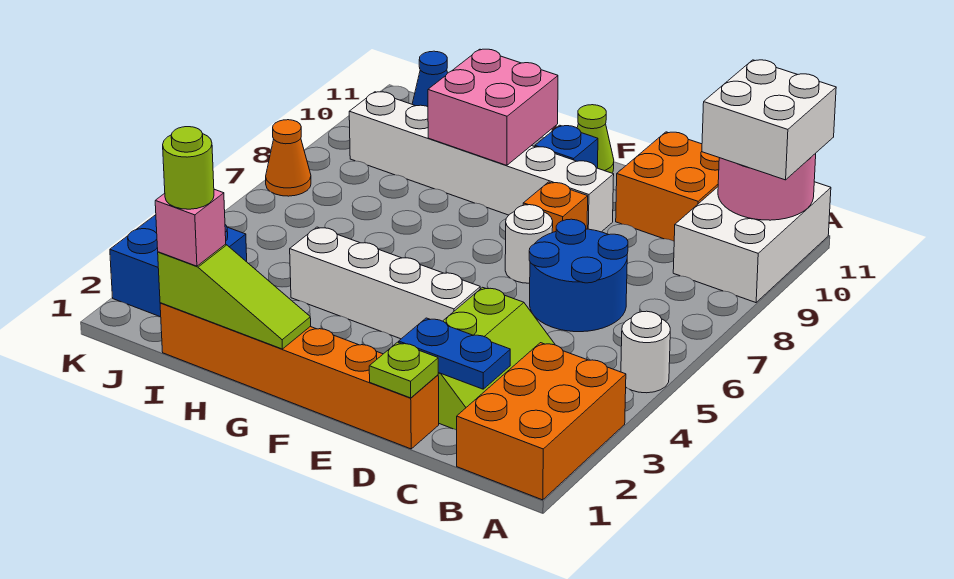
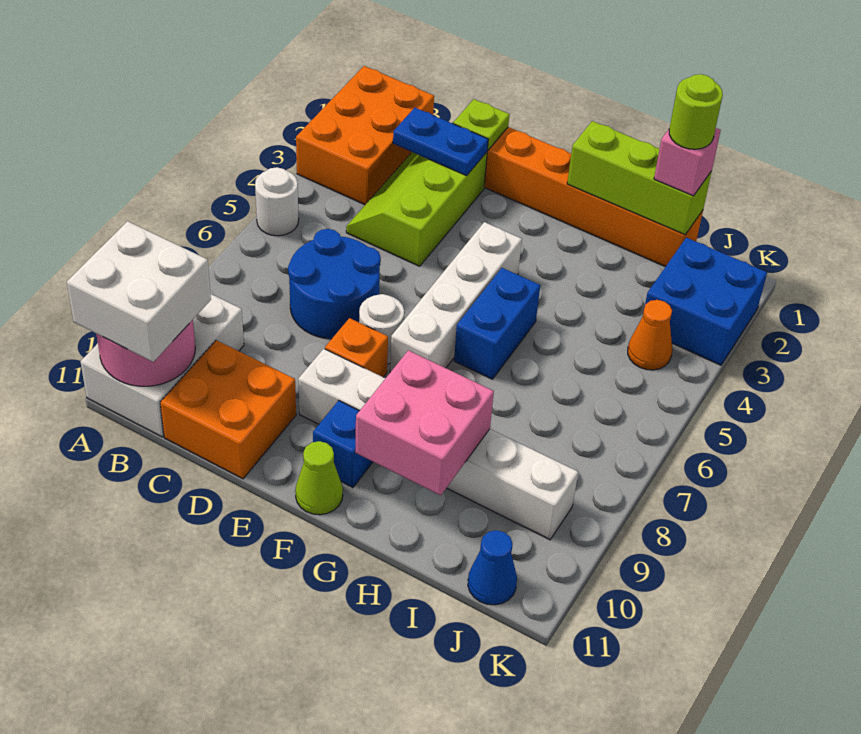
white 1x4 brick [290,227,480,339] -> white 1x4 brick turned to [390,222,522,372]
lime 1x3 slope [158,244,311,349] -> lime 1x3 brick [567,121,712,235]
none -> blue 1x2 brick [454,268,540,379]
orange 1x1 cone [266,120,311,196] -> orange 1x1 cone moved to [628,300,672,370]

